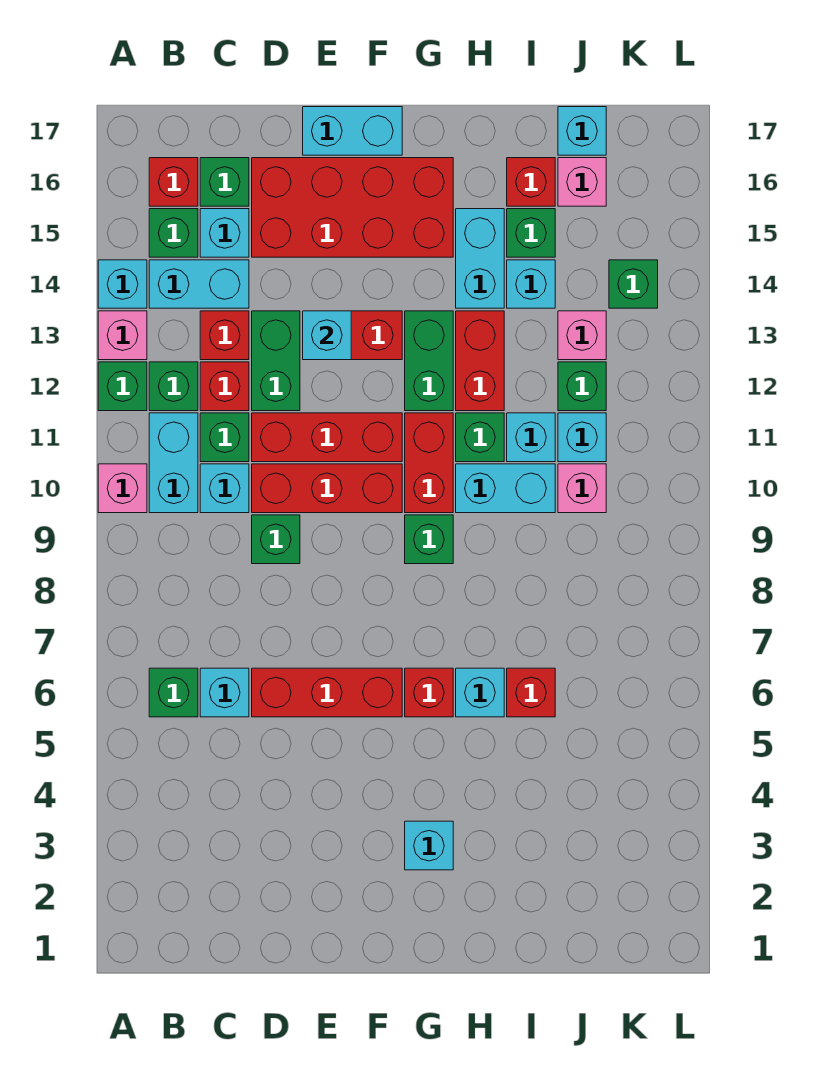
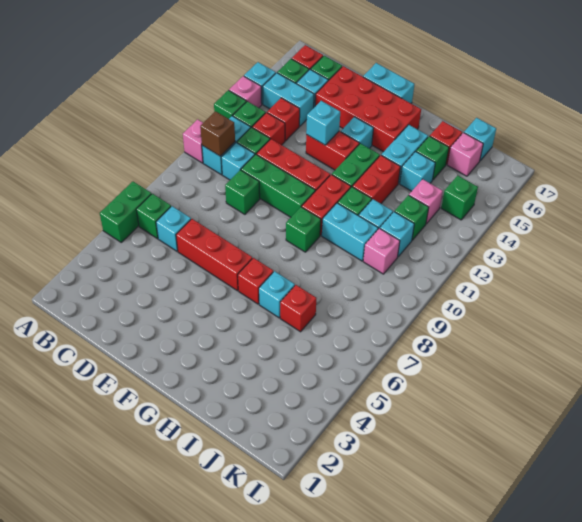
none -> brown 1x1 brick [200,111,235,156]
red 1x3 brick [252,464,402,513] -> green 1x3 brick [241,154,315,217]
green 1x2 brick [252,311,300,411] -> green 1x2 brick moved to [100,181,151,242]
cyan 1x1 brick [405,821,453,870] -> cyan 1x1 brick moved to [341,117,373,148]

